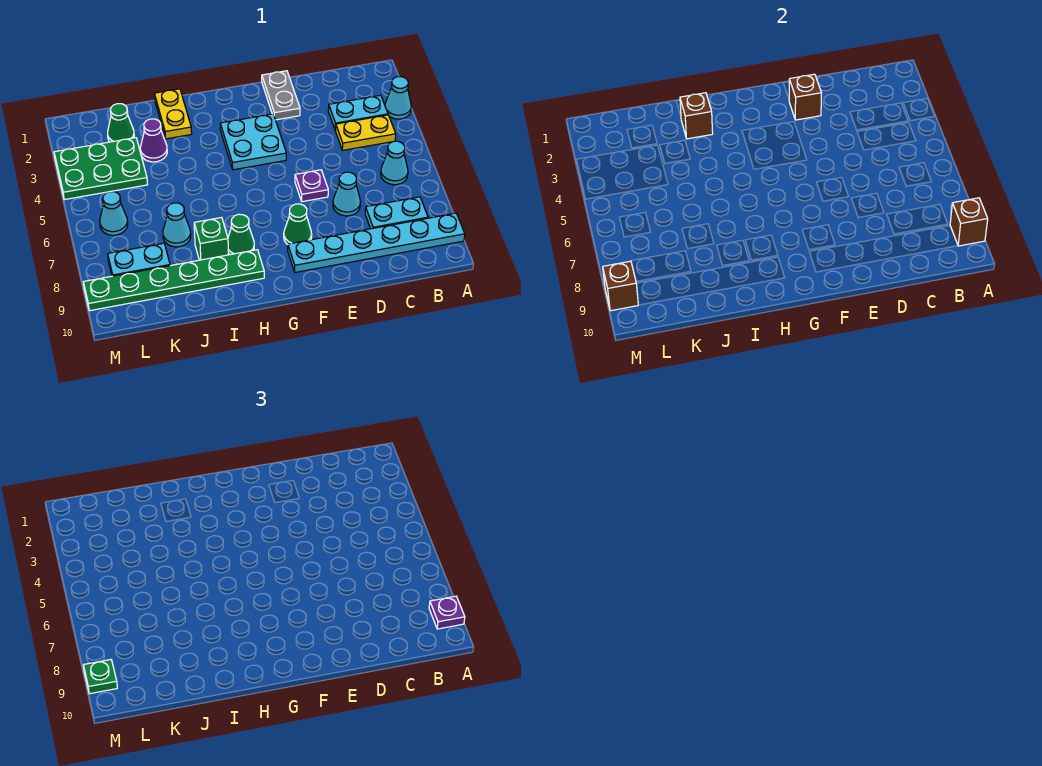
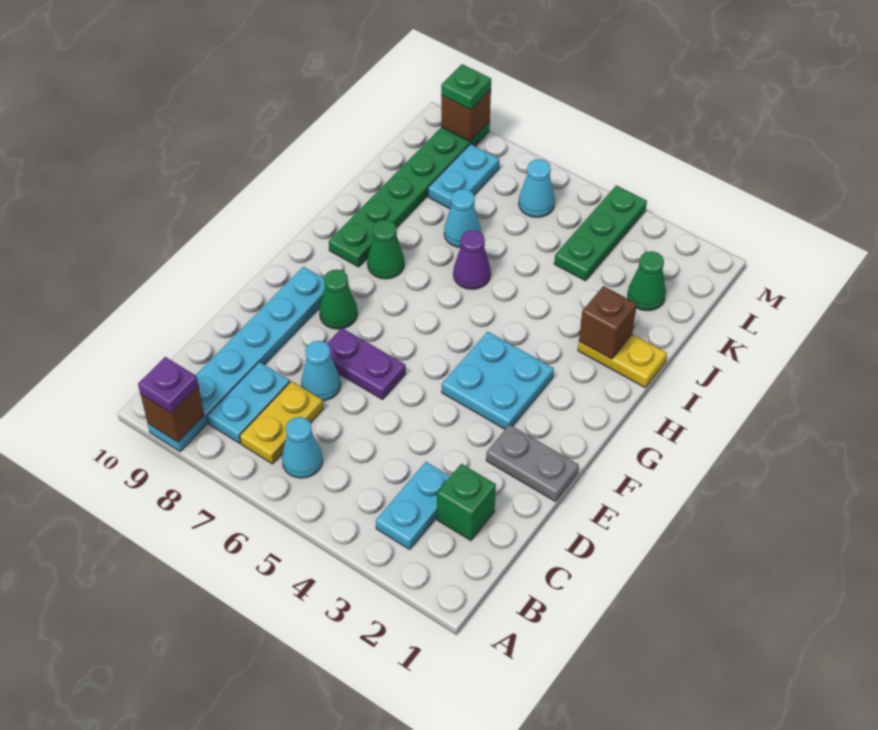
cyan 1x1 cone [385,77,411,119] -> none
yellow 1x2 plate [336,115,396,150] -> yellow 1x2 plate moved to [240,381,323,464]
brown 1x1 brick [789,74,821,120] -> none
purple 1x1 plate [295,170,328,202] -> purple 1x2 plate [327,328,406,400]
green 1x1 brick [194,217,228,260] -> green 1x1 brick moved to [437,464,496,541]
purple 1x1 cone [140,119,167,162] -> purple 1x1 cone moved to [453,230,491,289]
green 2x3 plate [54,138,148,200] -> green 1x3 plate [554,185,647,281]

